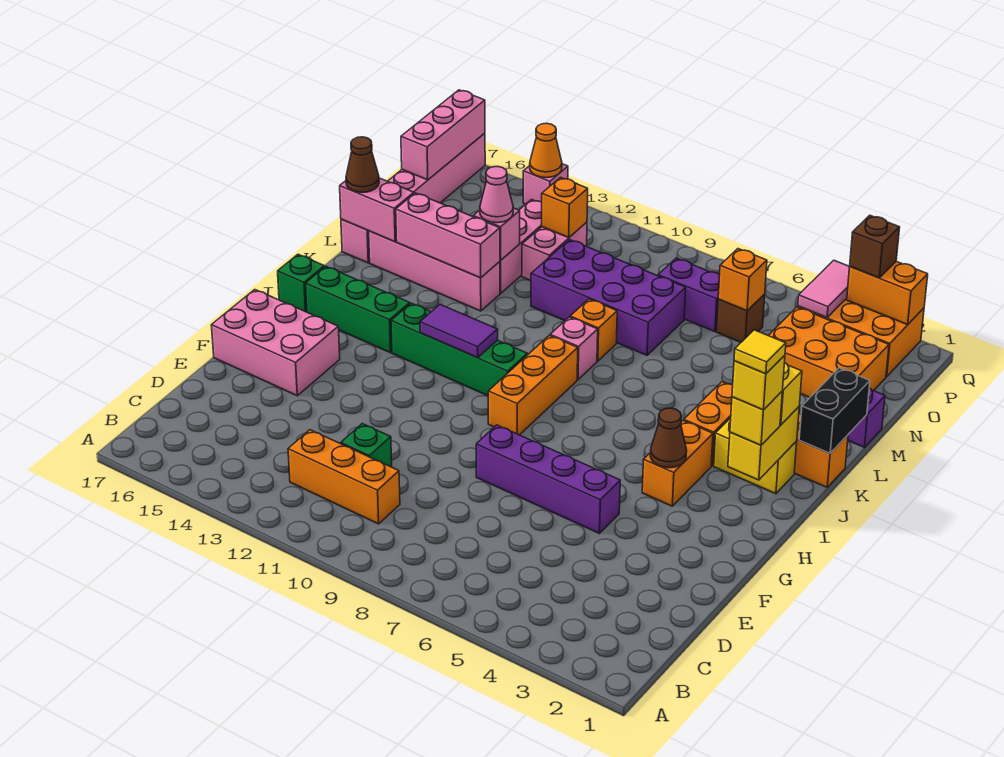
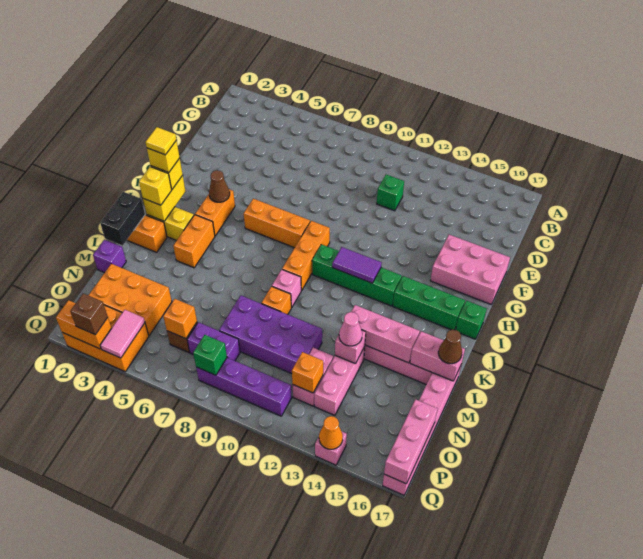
orange 1x3 brick [288,430,400,524] -> orange 1x3 brick moved to [244,199,310,248]
purple 1x4 brick [476,425,620,534] -> purple 1x4 brick moved to [196,358,292,416]
none -> green 1x1 brick [193,335,227,375]

